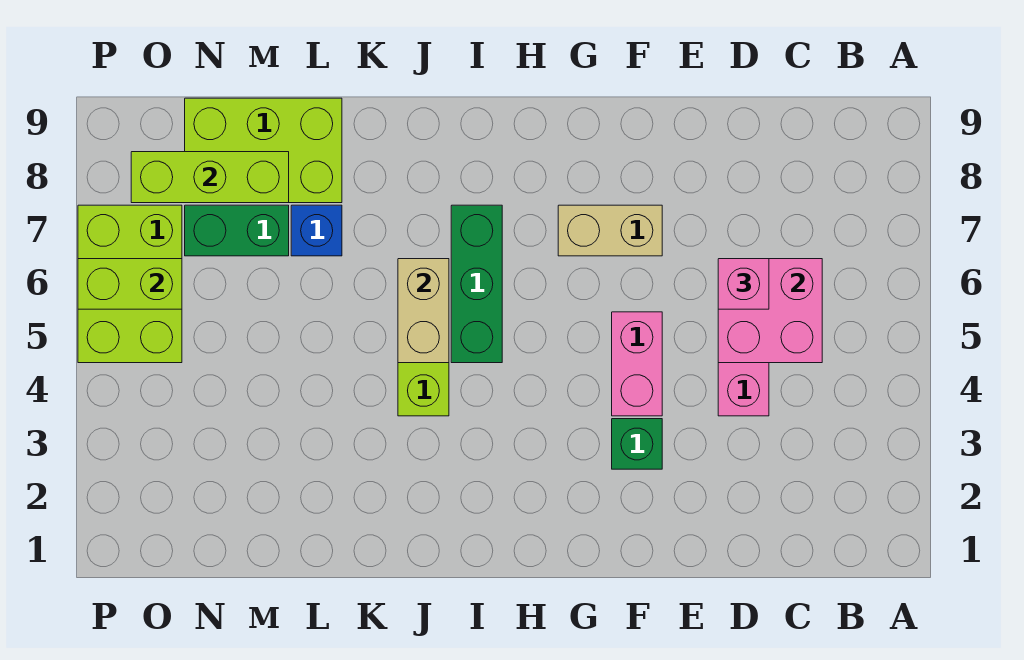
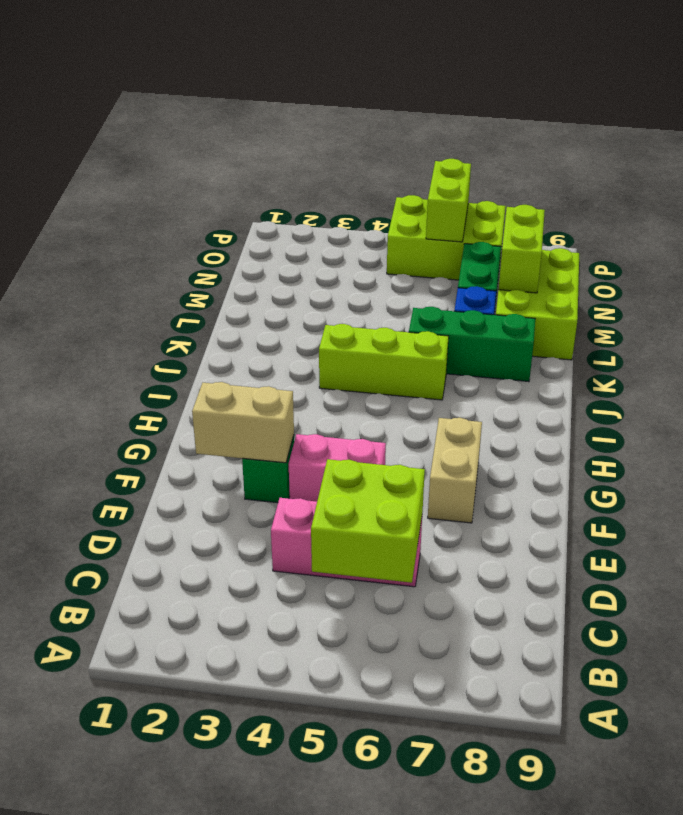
pink 2x2 brick [718,259,822,363] -> lime 2x2 brick [311,459,425,583]
pink 1x1 brick [718,259,769,309] -> none
green 1x3 brick [451,205,502,363] -> green 1x3 brick moved to [409,307,535,382]
tan 1x2 brick [398,259,449,363] -> tan 1x2 brick moved to [192,382,294,463]
lime 1x3 brick [131,152,289,203] -> lime 1x2 brick [498,205,545,293]

